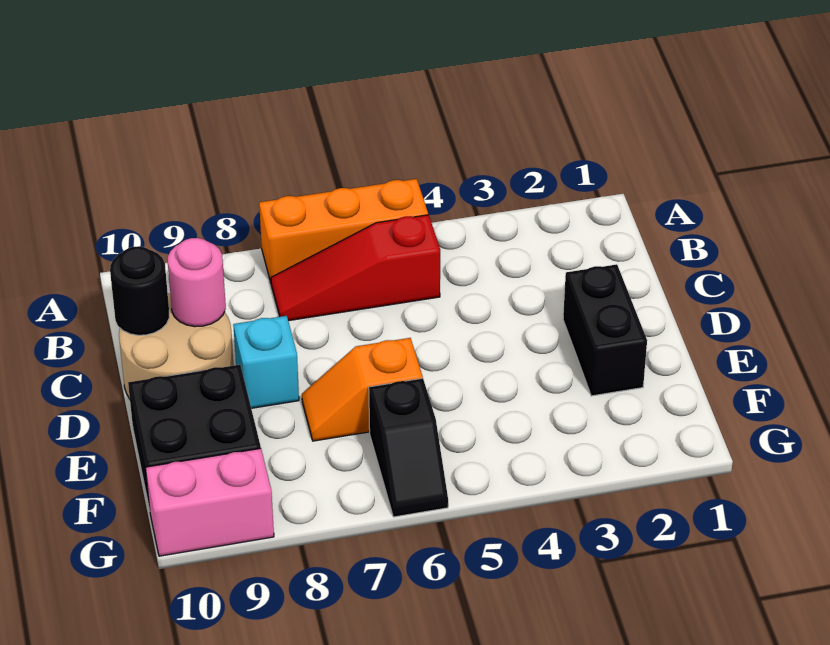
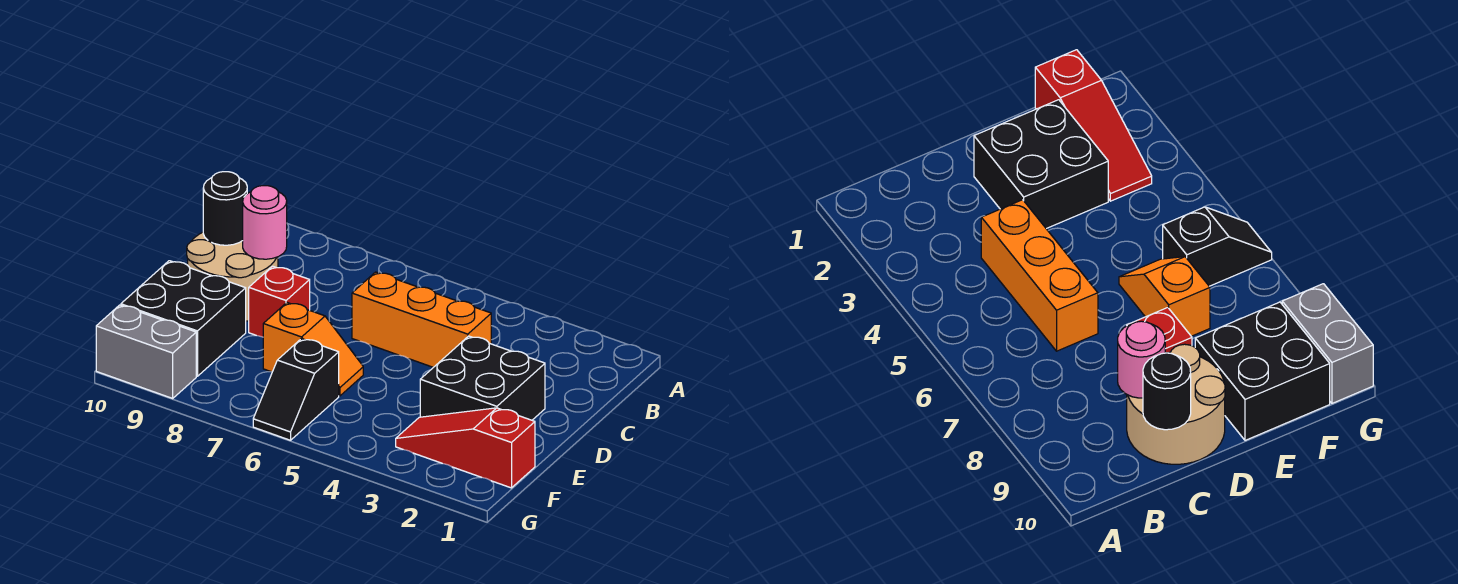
orange 1x3 brick [259,179,428,282] -> orange 1x3 brick moved to [352,272,491,367]
red 1x3 slope [271,215,440,321] -> red 1x3 slope moved to [396,408,535,488]
black 1x2 brick [563,264,647,396] -> black 2x2 brick [420,336,545,420]
cyan 1x1 brick [233,316,299,408] -> red 1x1 brick [249,266,310,337]
orange 1x2 slope [302,338,423,441] -> orange 1x2 slope turned to [263,303,363,396]
pink 1x2 brick [146,448,274,556] -> grey 1x2 brick [96,305,196,398]

